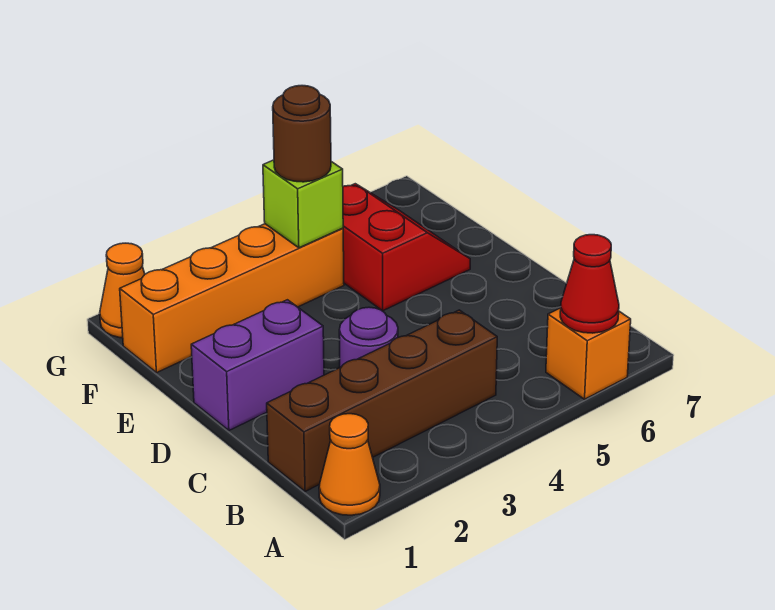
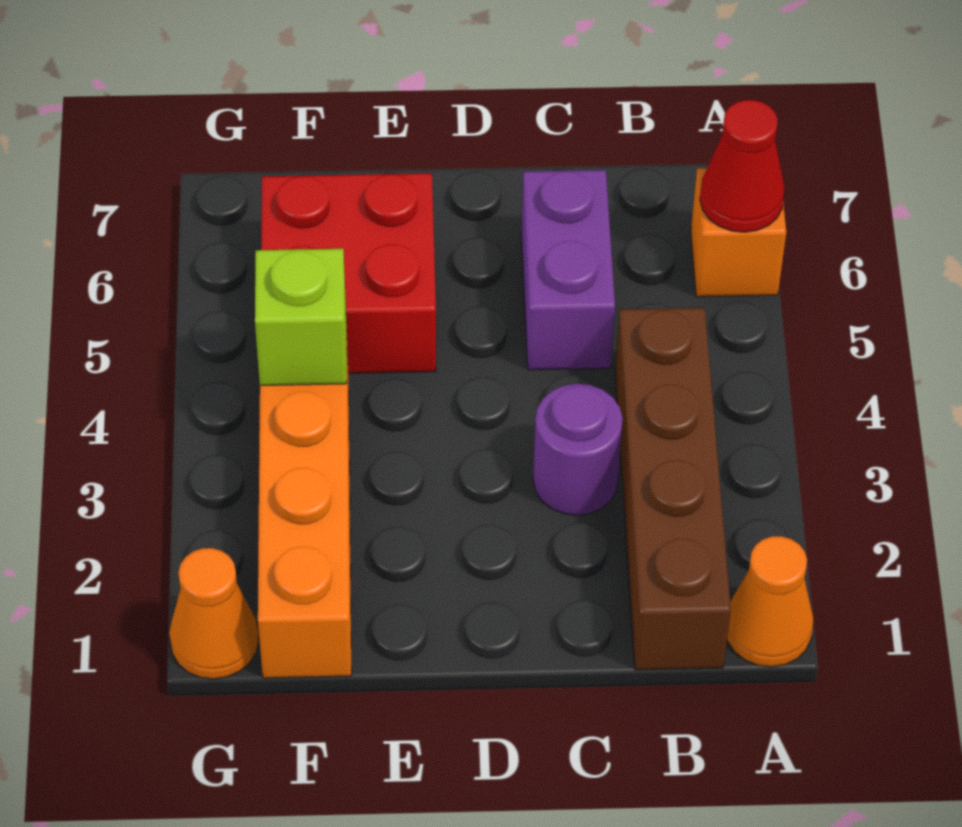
purple 1x2 brick [191,300,324,430] -> purple 1x2 brick moved to [521,170,615,370]
red 2x2 slope [343,184,470,311] -> red 2x2 brick [261,173,436,373]
brown 1x1 round brick [273,86,331,182] -> none

